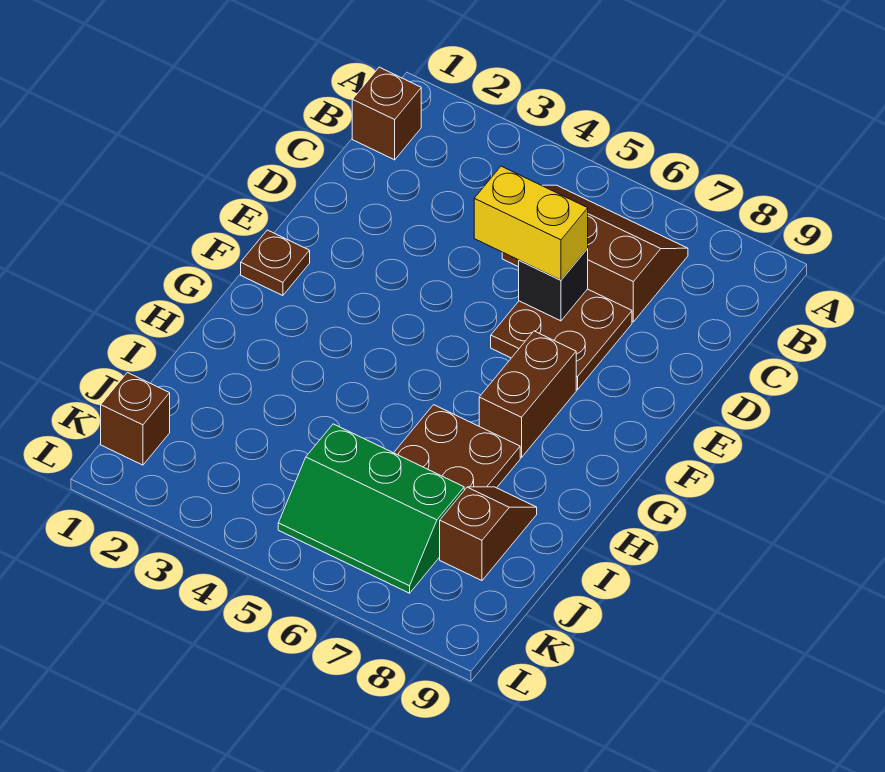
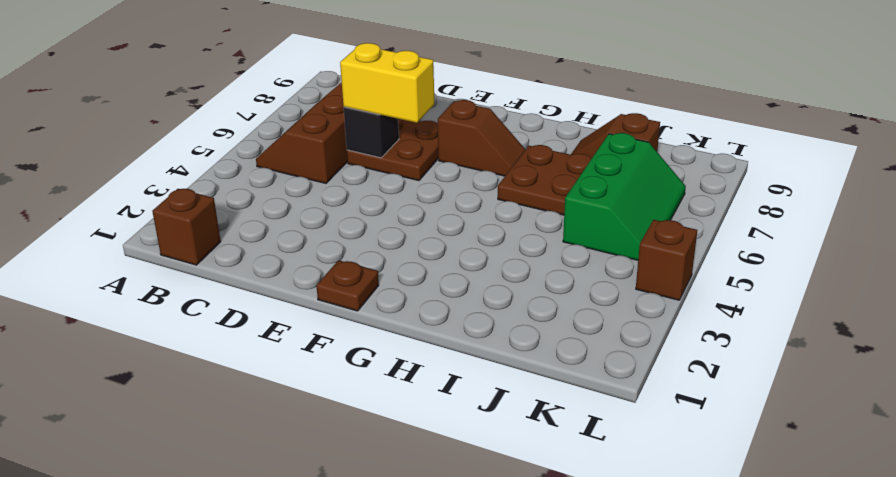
yellow 1x2 brick [474,166,588,280] -> yellow 1x2 brick turned to [340,43,434,123]
brown 1x2 brick [479,331,576,458] -> brown 1x2 slope [438,100,526,176]
brown 1x1 brick [101,373,170,465] -> brown 1x1 brick moved to [636,220,697,300]

